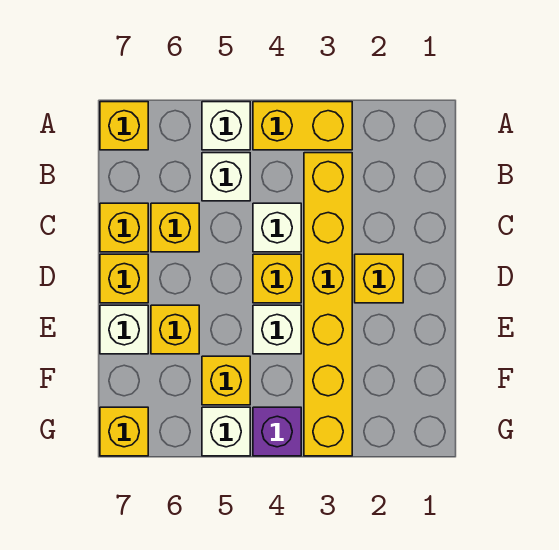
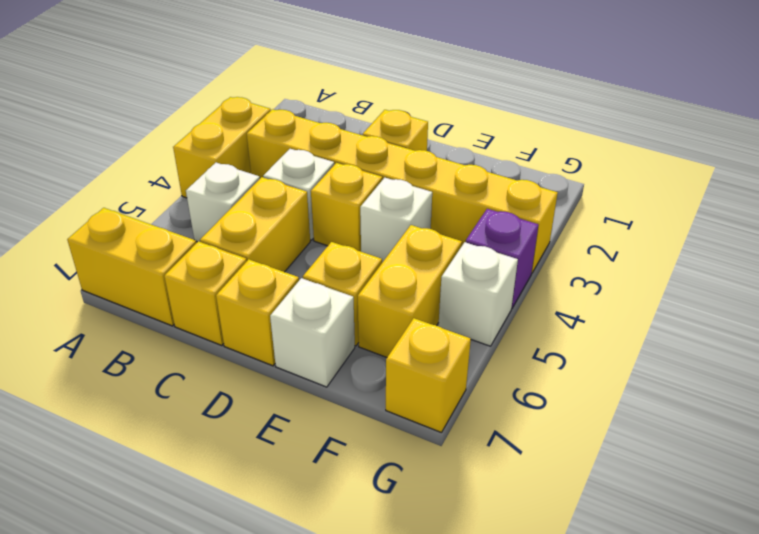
white 1x1 brick [202,102,250,150] -> none
yellow 1x1 brick [100,102,148,150] -> yellow 1x2 brick [67,208,196,326]
yellow 1x1 brick [151,203,199,252] -> yellow 1x2 brick [200,177,310,272]
yellow 1x1 brick [202,356,250,405] -> yellow 1x2 brick [358,225,462,357]

